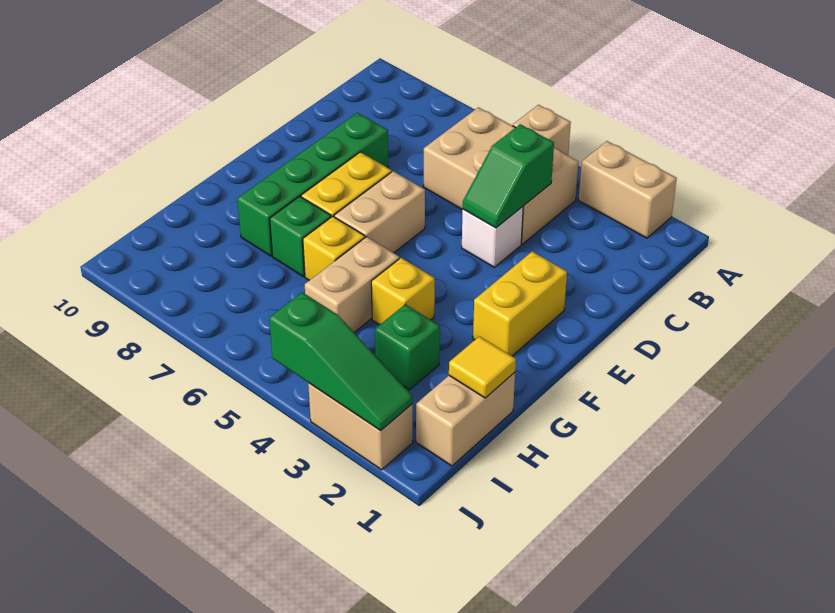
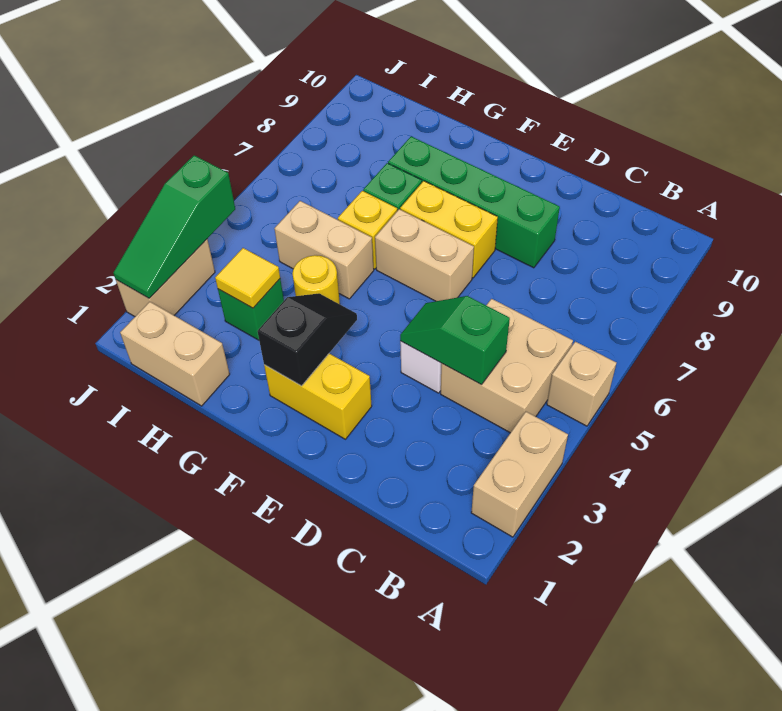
tan 2x3 brick [423,107,579,244] -> tan 2x2 brick [441,299,573,433]
none -> black 1x2 slope [257,293,357,386]
yellow 1x1 brick [371,258,435,325] -> yellow 1x1 round brick [292,255,340,304]
yellow 1x1 tile [449,336,516,398] -> yellow 1x1 tile moved to [215,248,280,308]

